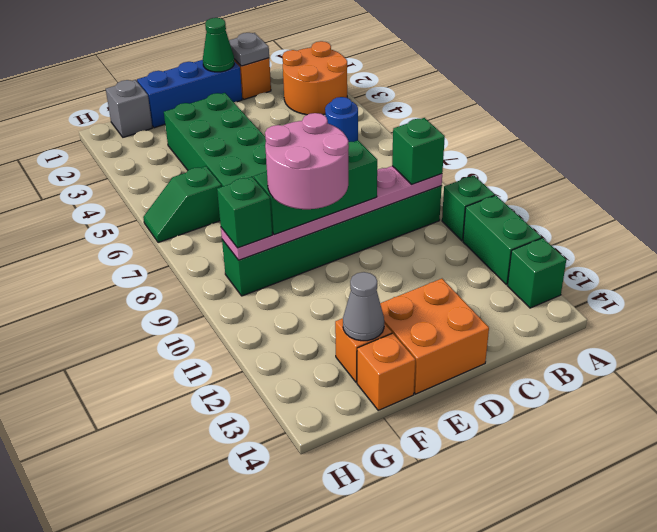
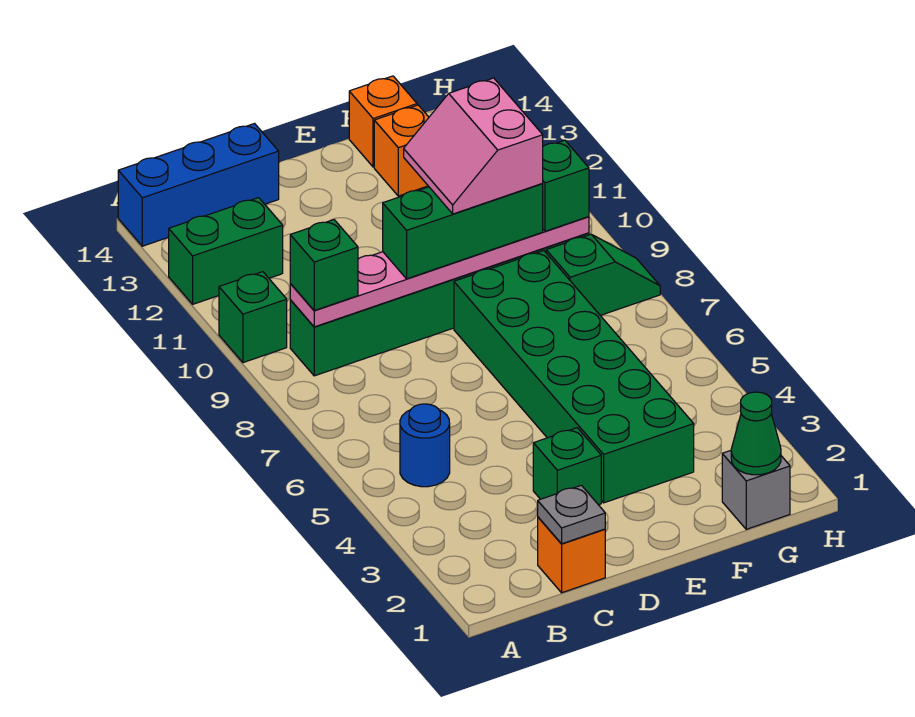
orange 2x2 round brick [282,41,347,115] -> none
green 1x2 brick [463,195,541,285] -> green 1x2 brick turned to [169,198,283,304]
green 1x1 brick [507,238,566,308] -> green 1x1 brick moved to [533,428,601,505]
blue 1x3 brick [137,60,242,128] -> blue 1x3 brick moved to [118,124,279,246]
green 1x1 cone [203,18,234,72] -> green 1x1 cone moved to [731,392,781,475]
orange 2x2 brick [380,279,489,394] -> none
pink 2x2 round brick [265,113,349,209] -> pink 2x2 slope [404,78,543,214]
grey 1x1 cone [343,272,384,341] -> none
green 1x2 slope [143,166,221,243] -> green 1x2 slope moved to [546,234,660,315]

